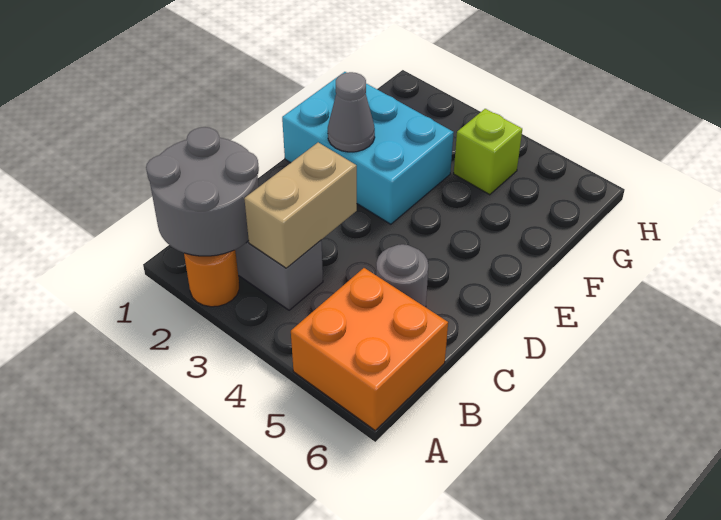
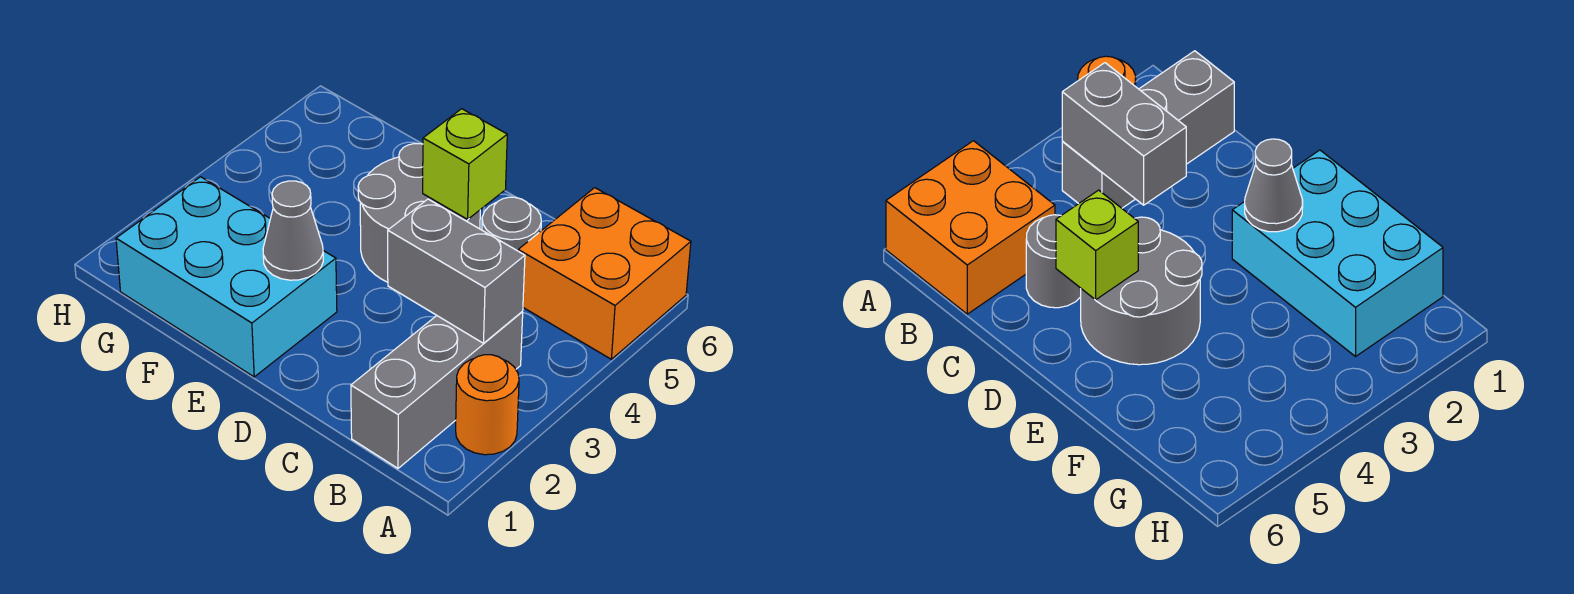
grey 2x2 round brick [146,127,259,256] -> grey 2x2 round brick moved to [358,144,480,282]
tan 1x2 brick [244,142,357,268] -> grey 1x2 brick [388,199,525,343]
cyan 2x3 brick [282,72,454,224] -> cyan 2x3 brick turned to [116,177,337,377]
lime 1x1 brick [454,109,522,195] -> lime 1x1 brick moved to [423,109,507,219]

